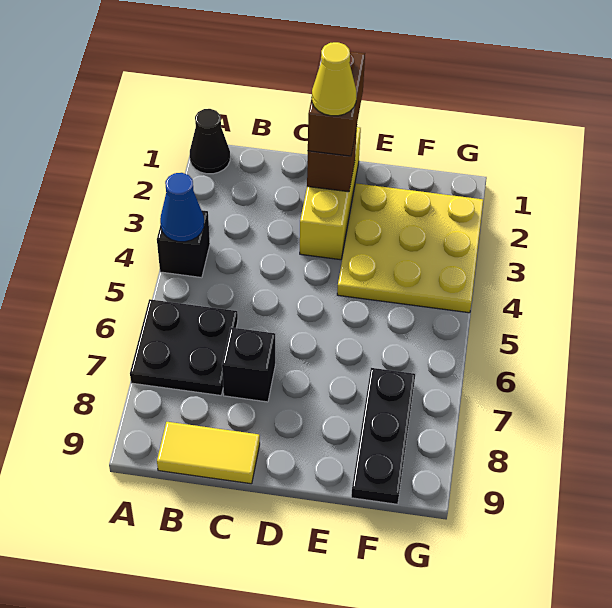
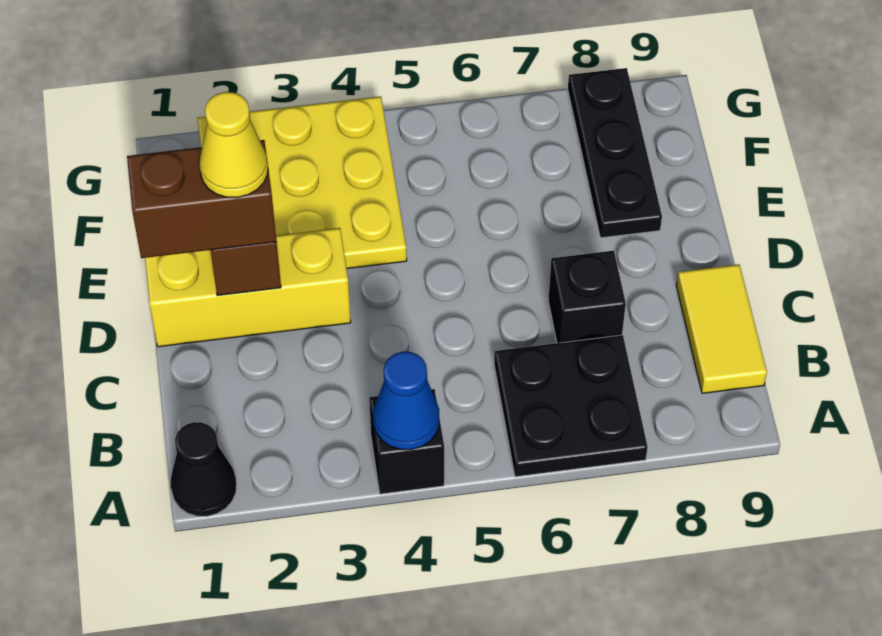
black 1x3 plate [351,368,415,504] -> black 1x3 plate turned to [568,68,662,238]

